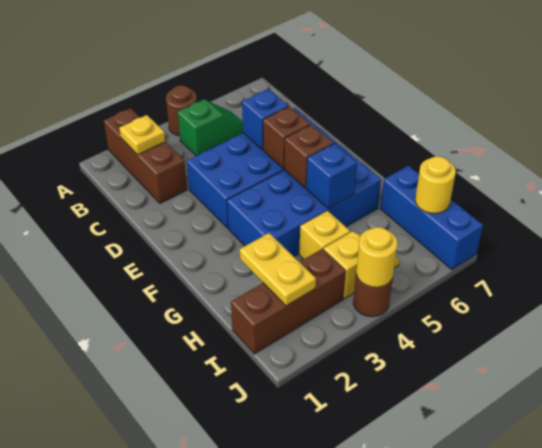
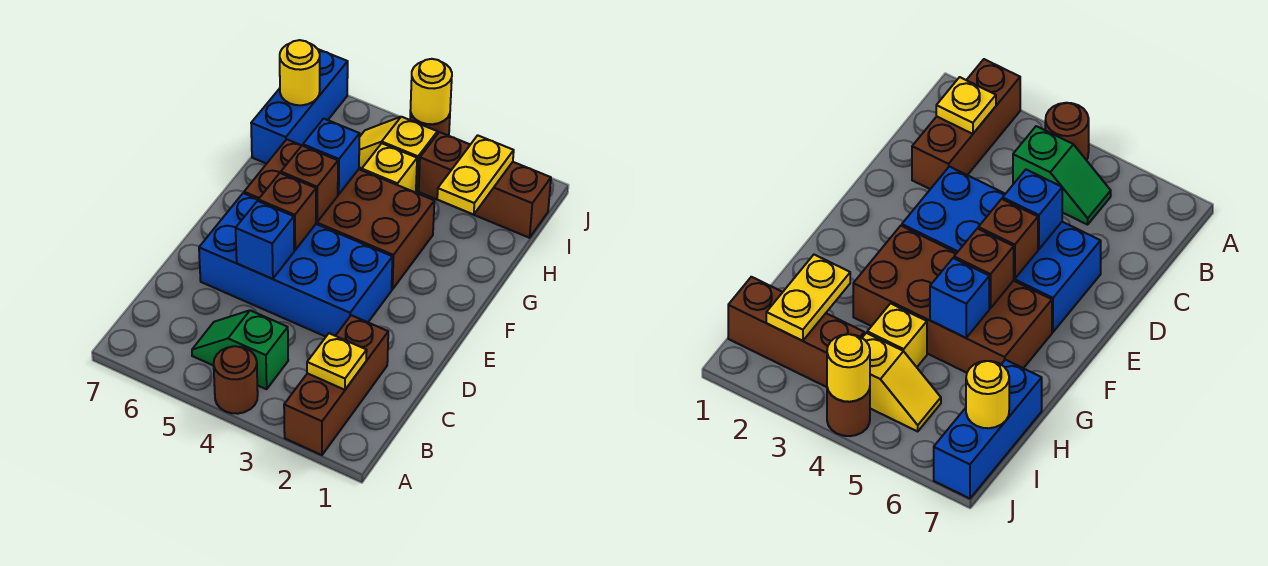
blue 2x4 brick [227,143,381,256] -> brown 2x4 brick [244,139,434,289]

